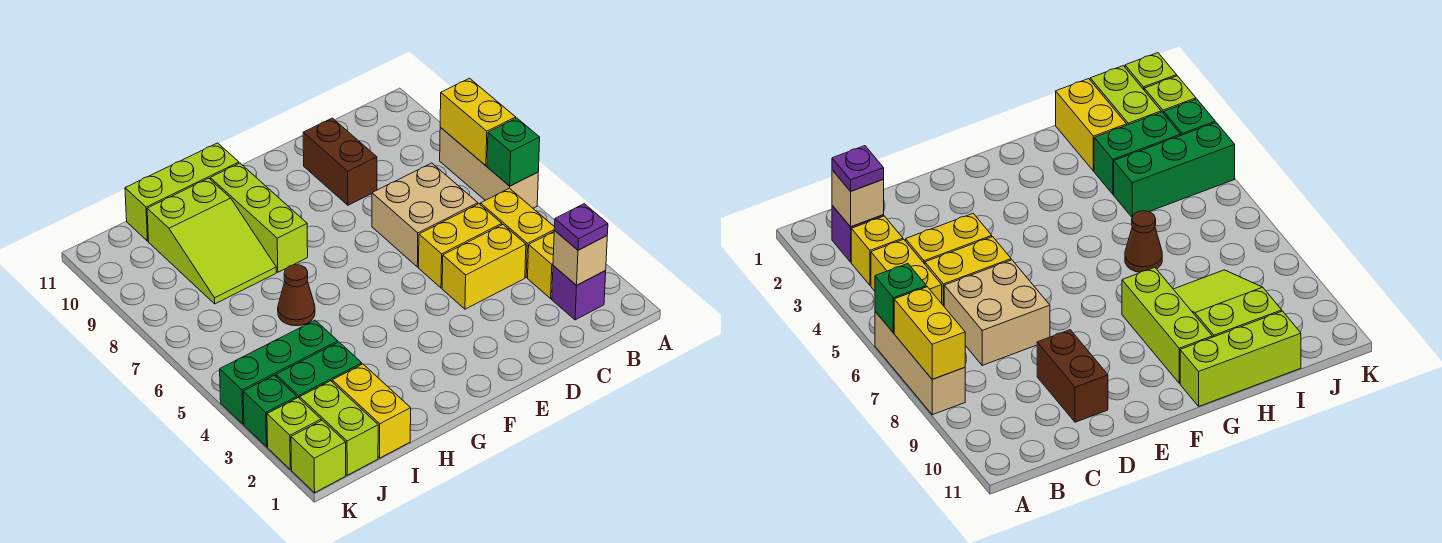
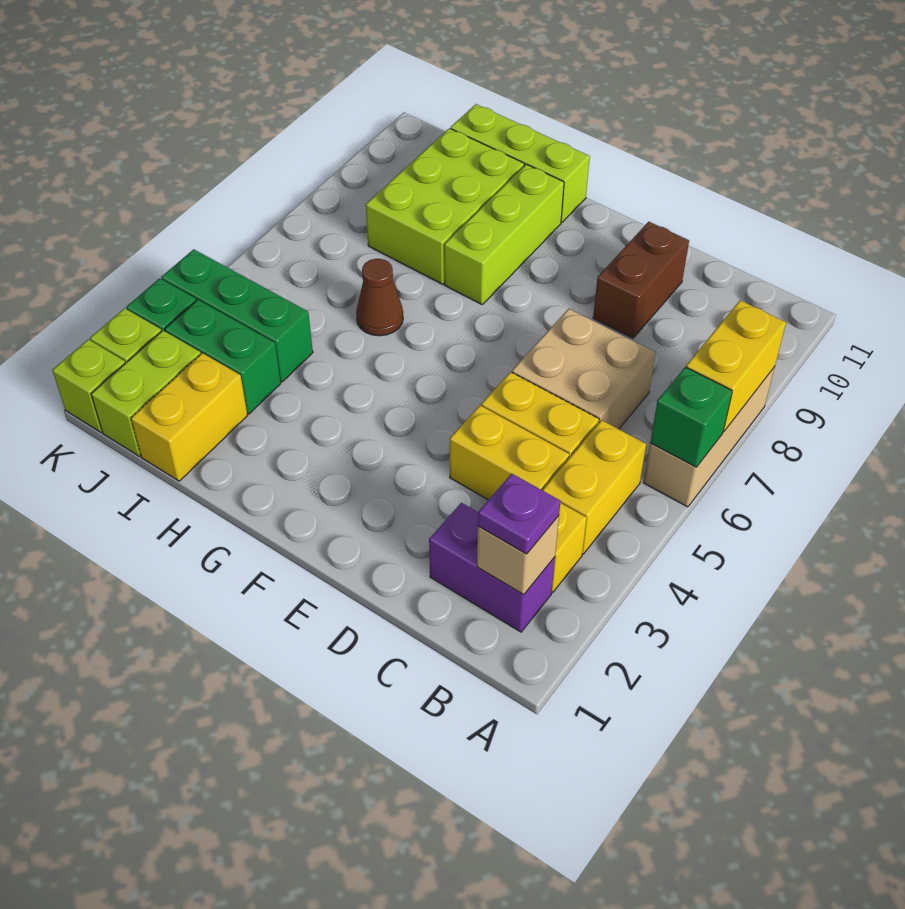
purple 1x1 brick [552,266,606,320] -> purple 1x2 brick [429,503,555,632]
lime 2x3 slope [147,178,276,304] -> lime 2x3 brick [366,128,524,284]

